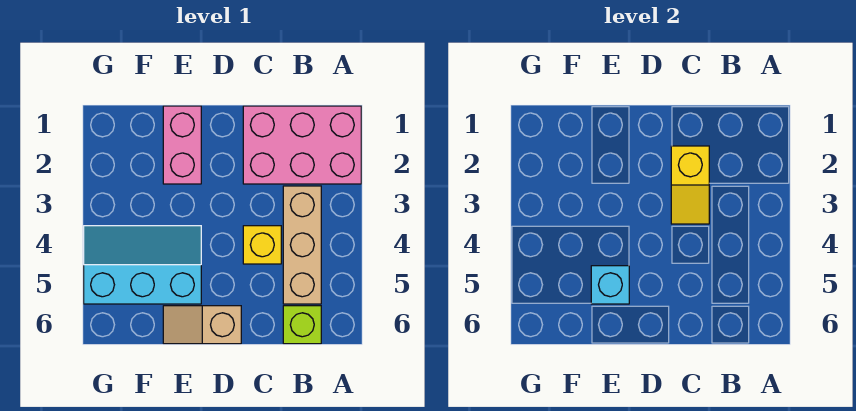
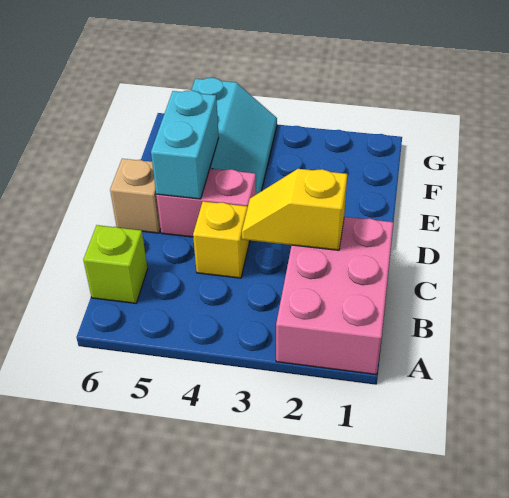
tan 1x3 brick [283,186,321,304] -> none
pink 1x2 brick [163,106,201,184] -> pink 1x2 brick moved to [156,169,256,242]
cyan 1x1 brick [591,266,629,304] -> cyan 1x2 brick [151,90,219,199]

